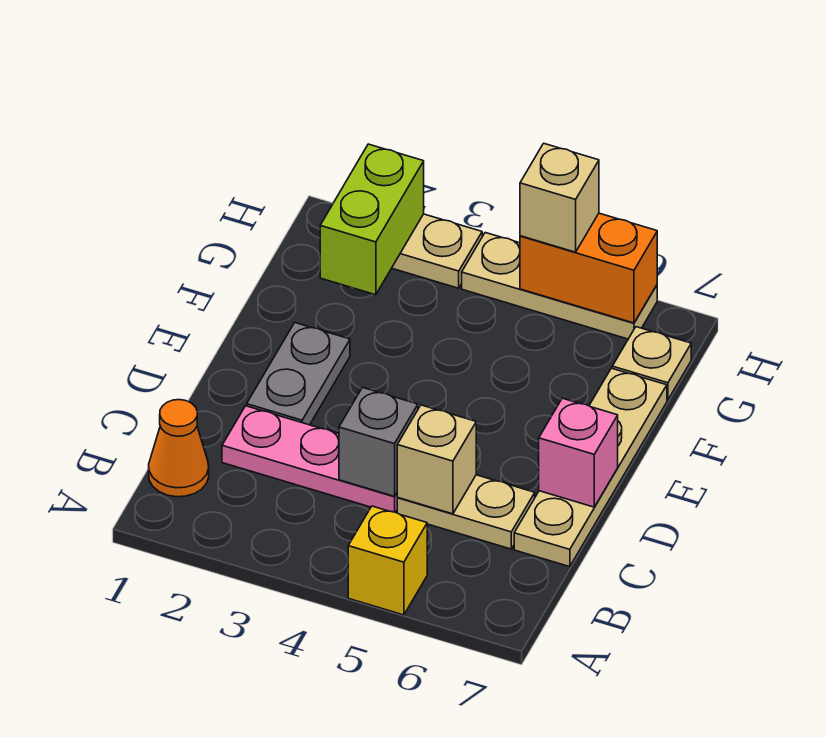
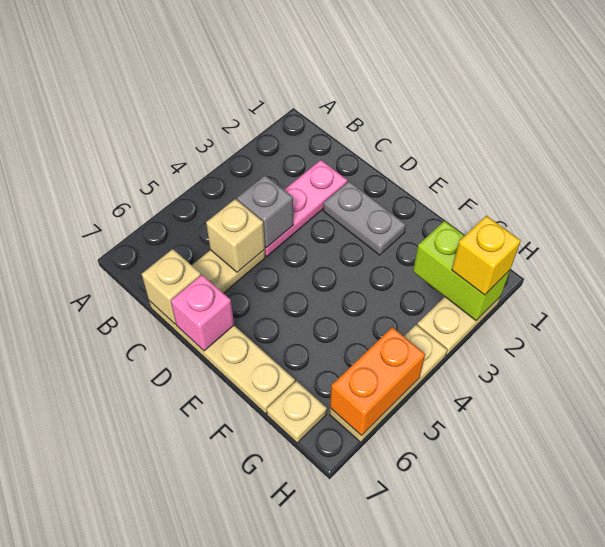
yellow 1x1 brick [348,506,427,615] -> yellow 1x1 brick moved to [452,216,521,295]
orange 1x1 cone [149,400,209,497] -> none
tan 1x1 brick [520,143,599,252] -> tan 1x1 brick moved to [142,249,201,324]

